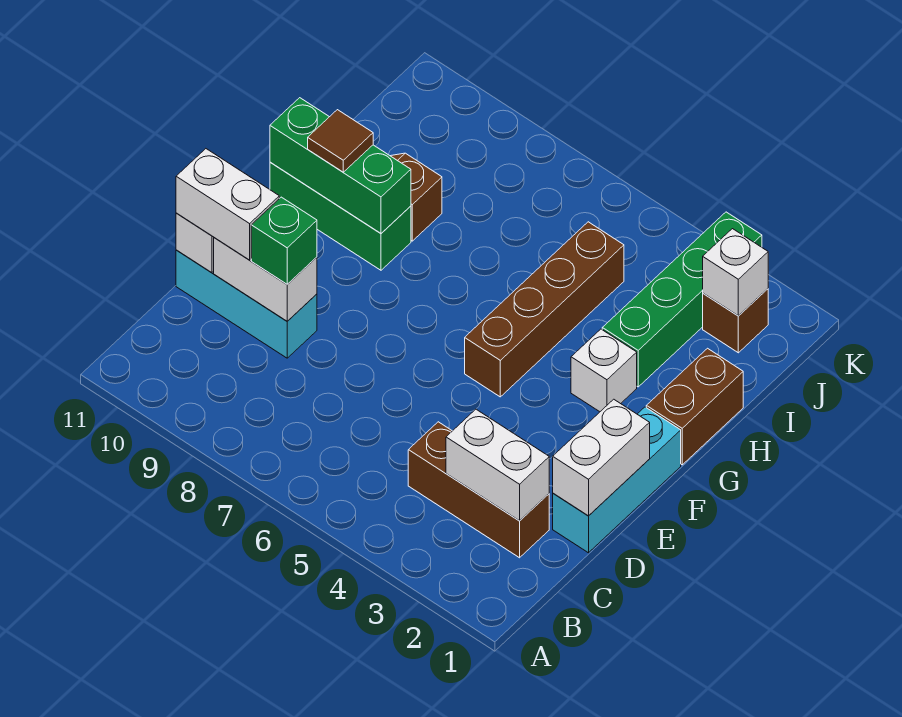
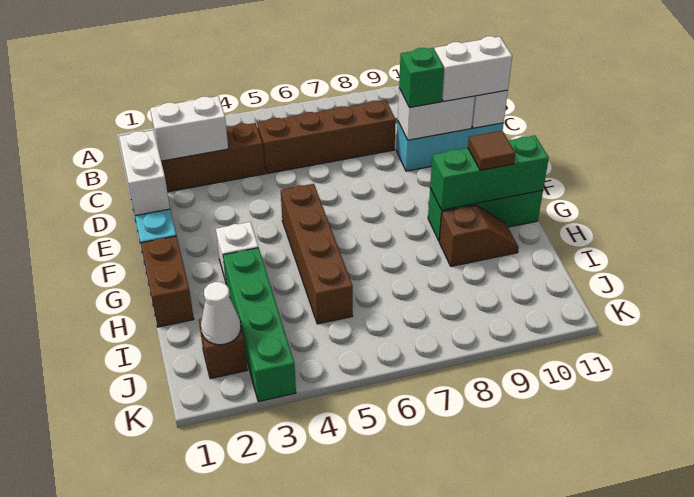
none -> brown 1x4 brick [257,100,396,174]
white 1x1 brick [703,229,768,316] -> white 1x1 cone [201,282,241,345]

